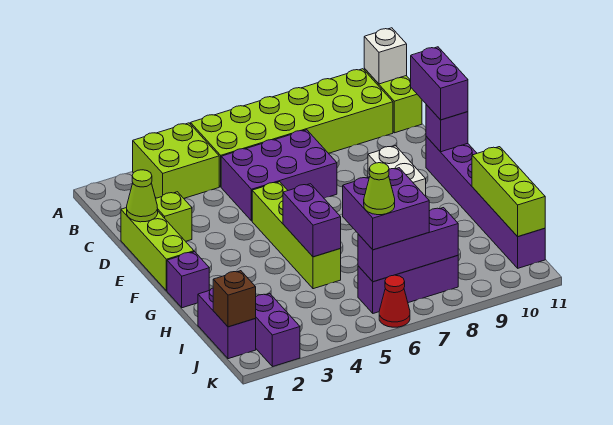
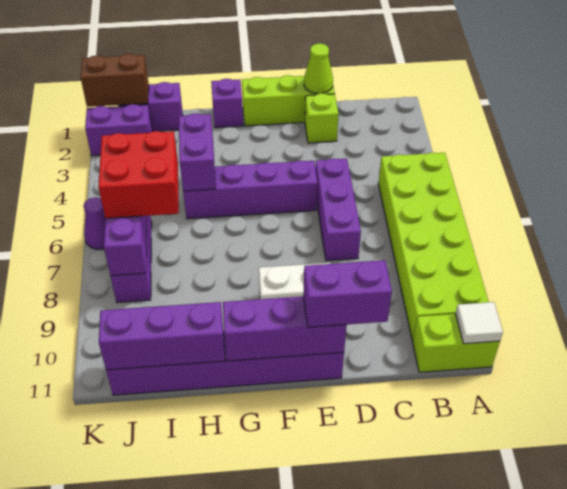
lime 2x2 brick [133,123,219,198] -> none
white 1x1 brick [364,28,407,84] -> white 1x1 tile [456,302,503,344]
purple 2x3 brick [221,130,337,221] -> purple 1x3 brick [315,158,361,261]
lime 1x4 brick [252,182,341,289] -> purple 1x4 brick [183,161,318,219]
purple 1x1 brick [426,105,468,152] -> purple 1x3 brick [223,296,347,361]
purple 1x2 brick [283,184,341,257] -> purple 1x2 brick turned to [179,113,216,191]
lime 1x3 brick [472,147,545,237] -> purple 1x3 brick [99,302,225,370]
purple 2x2 brick [343,168,429,250] -> red 2x2 brick [98,131,179,218]
brown 1x1 brick [213,271,256,327] -> brown 1x2 brick [81,54,149,107]
lime 1x1 cone [364,163,395,215] -> none
red 1x1 cone [379,275,410,327] -> purple 1x1 cone [83,197,105,249]

